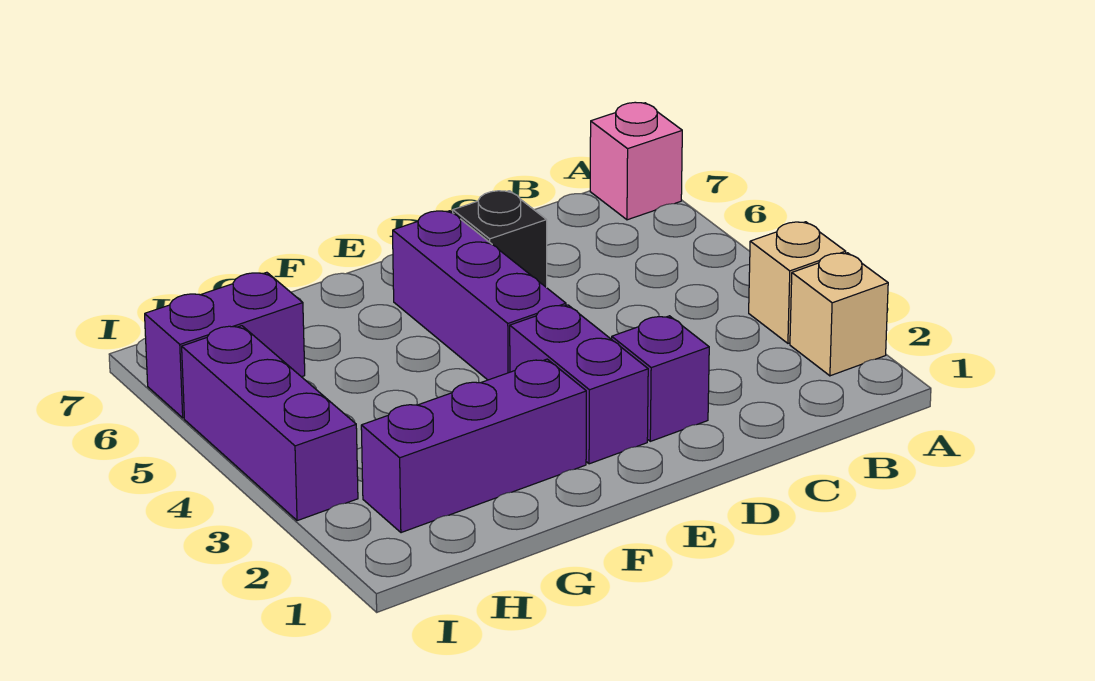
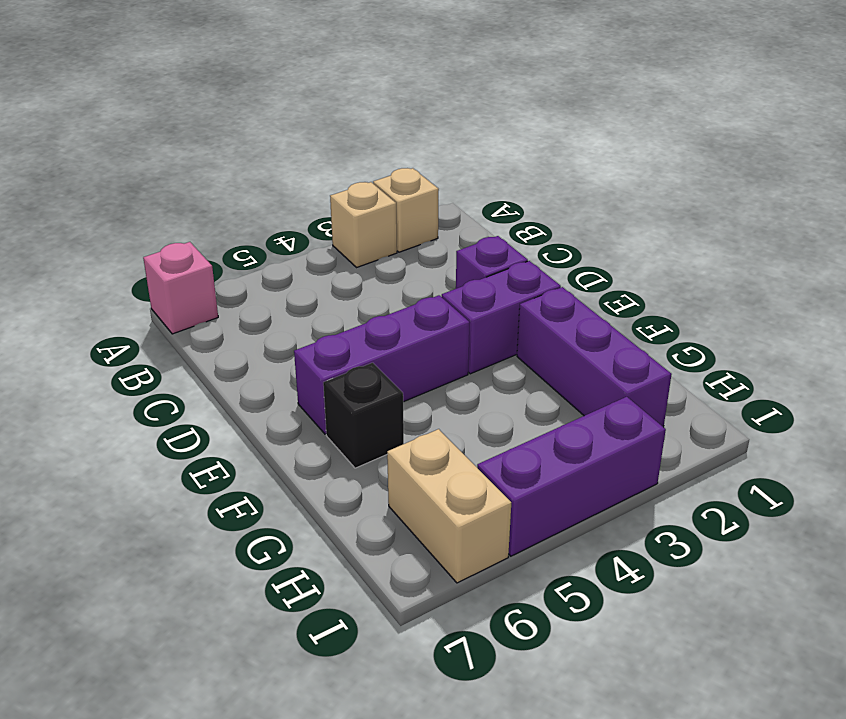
black 1x1 brick [453,191,547,288] -> black 1x1 brick moved to [323,363,404,468]
purple 1x2 brick [145,272,305,418] -> tan 1x2 brick [387,429,511,583]

